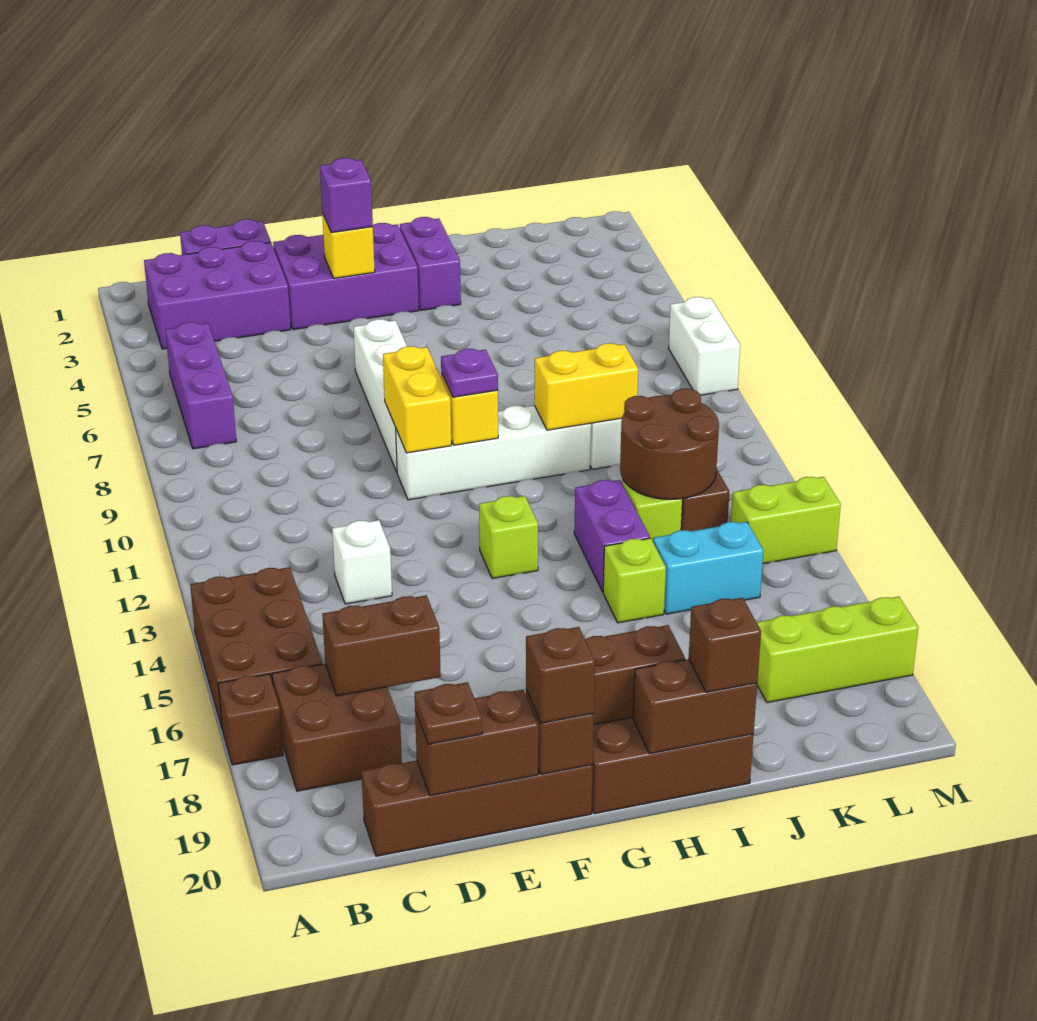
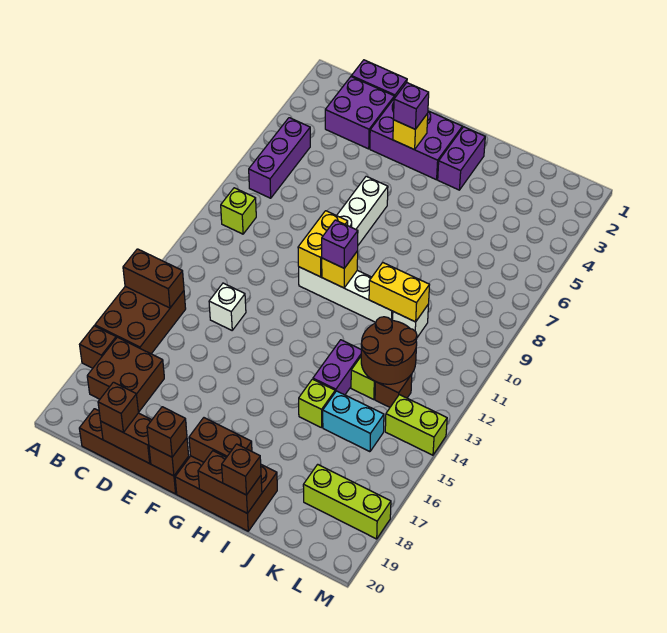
purple 2x3 brick [144,241,291,349] -> purple 2x2 brick [325,77,394,149]
brown 1x2 brick [322,595,441,696] -> brown 1x2 brick moved to [123,249,184,308]
brown 1x1 plate [415,682,482,744] -> brown 1x1 brick [98,382,138,432]
purple 1x1 plate [441,349,498,397] -> purple 1x1 brick [322,220,358,268]
lime 1x1 brick [479,496,538,579] -> lime 1x1 brick moved to [221,188,256,234]
white 1x2 brick [669,297,740,395] -> none

